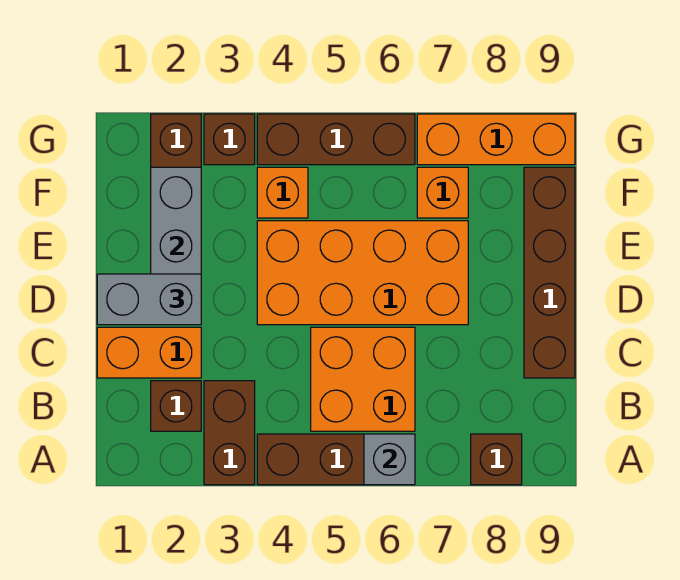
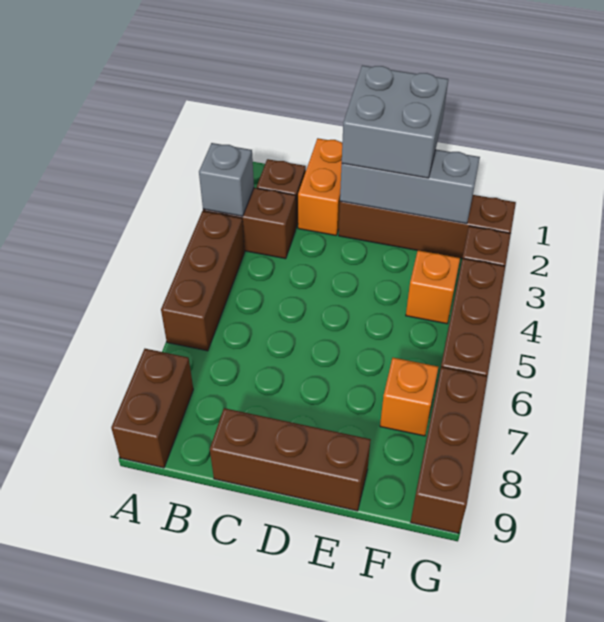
grey 1x1 brick [364,434,415,485] -> grey 1x1 brick moved to [199,143,254,216]
brown 1x1 brick [471,434,522,485] -> brown 1x2 brick [111,349,193,468]
orange 2x2 brick [311,327,415,431] -> none
brown 1x4 brick [524,167,575,378] -> brown 1x3 brick [210,408,371,511]
grey 1x2 brick [97,274,201,325] -> grey 2x2 brick [342,65,448,178]
orange 2x4 brick [257,221,468,325] -> none
orange 1x3 brick [417,114,575,165] -> brown 1x3 brick [411,367,488,533]

